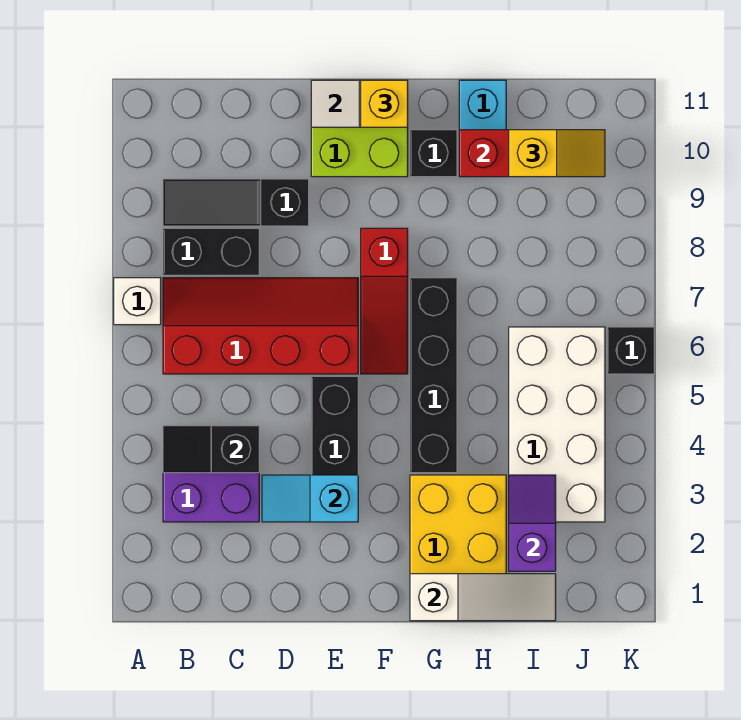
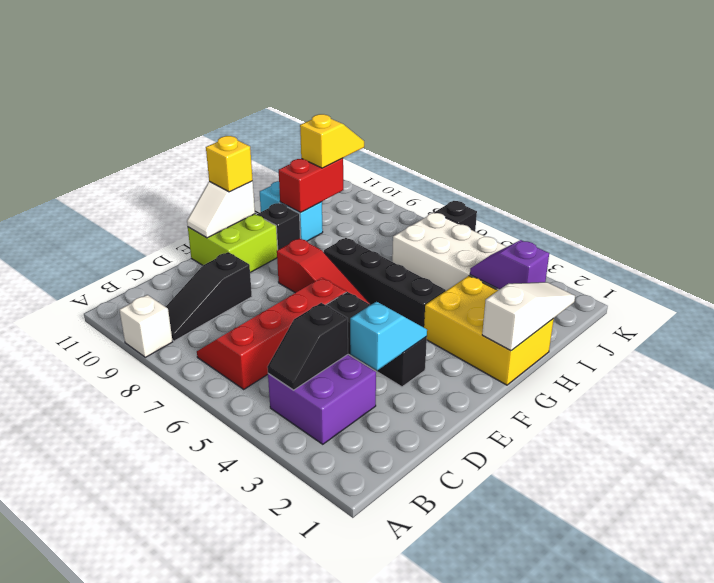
white 1x1 brick [114,278,161,325] -> white 1x1 brick moved to [119,295,173,357]
black 1x2 brick [163,228,259,275] -> none
cyan 1x2 slope [262,475,358,522] -> cyan 1x2 slope turned to [350,302,427,370]

